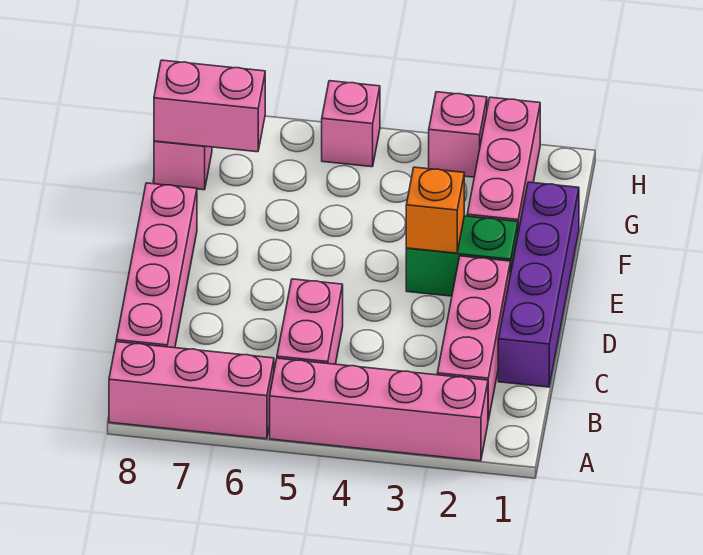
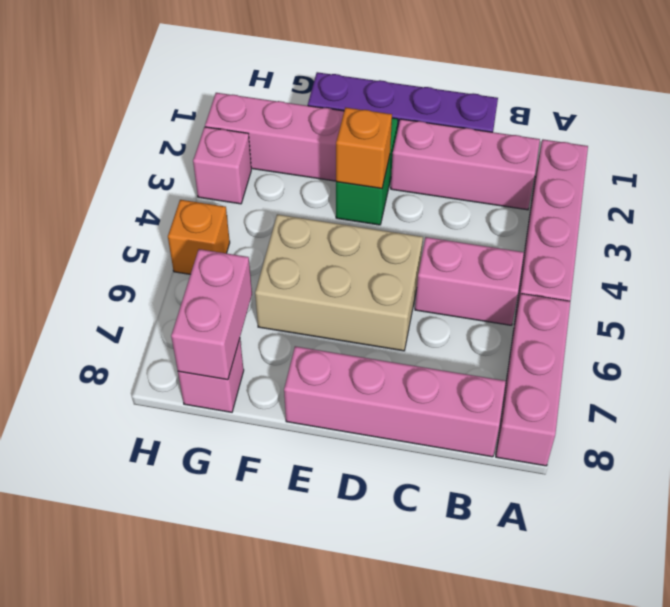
none -> tan 2x3 brick [255,214,423,351]
pink 1x1 brick [322,81,380,167] -> orange 1x1 brick [168,200,230,274]

